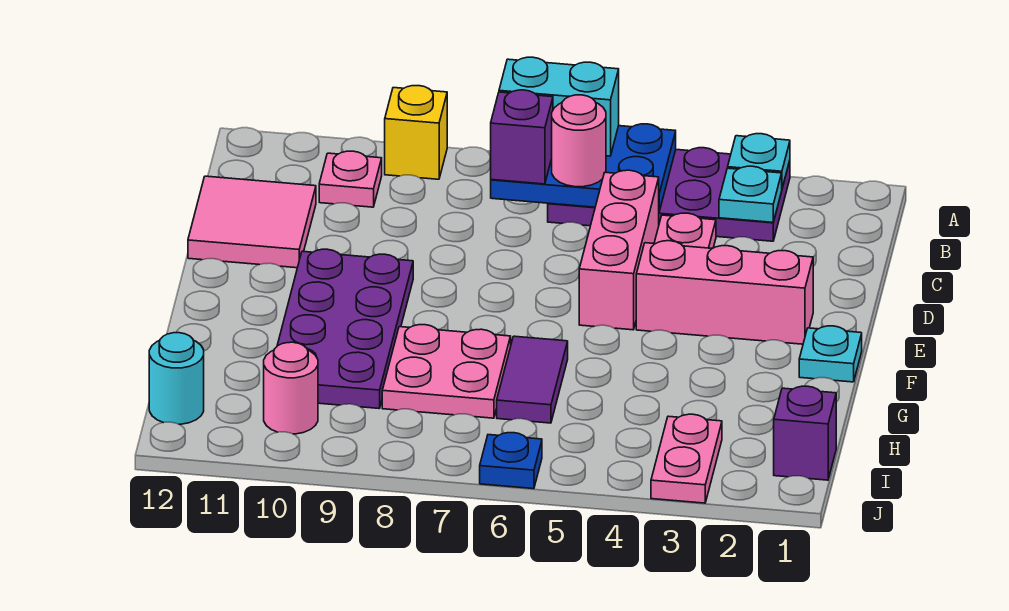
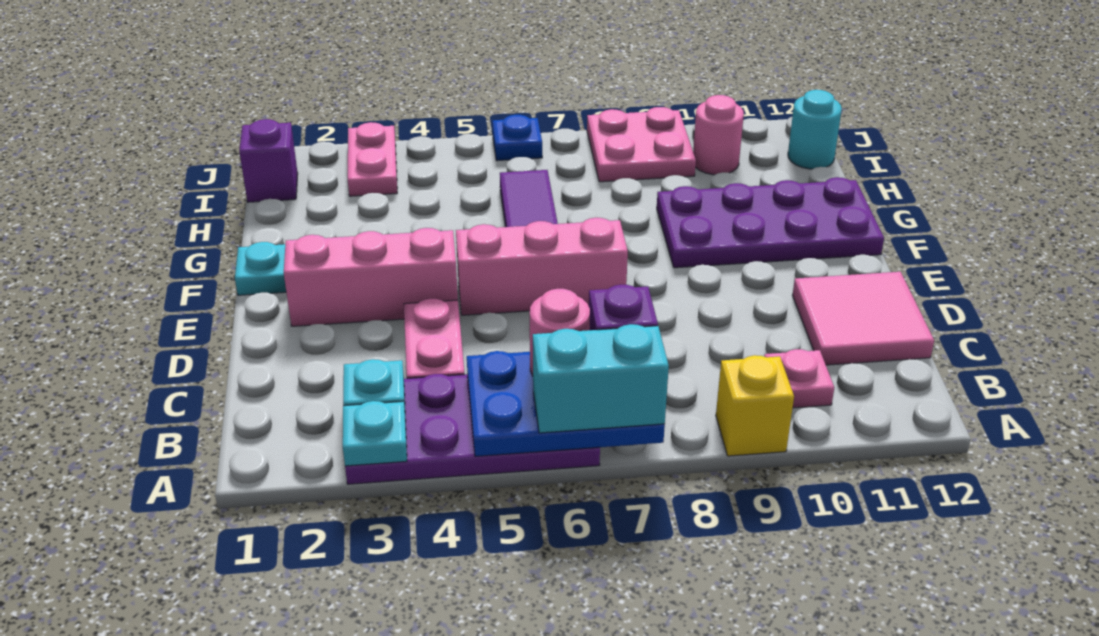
pink 1x3 brick [579,170,659,330] -> pink 1x3 brick turned to [456,218,628,315]
purple 2x4 plate [277,249,413,408] -> purple 2x4 plate turned to [657,177,884,268]
pink 2x2 plate [382,325,511,418] -> pink 2x2 plate moved to [587,107,696,182]

